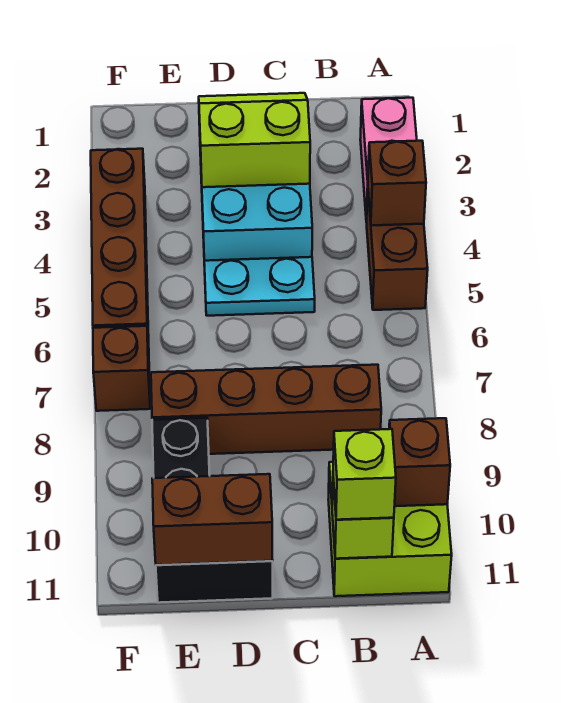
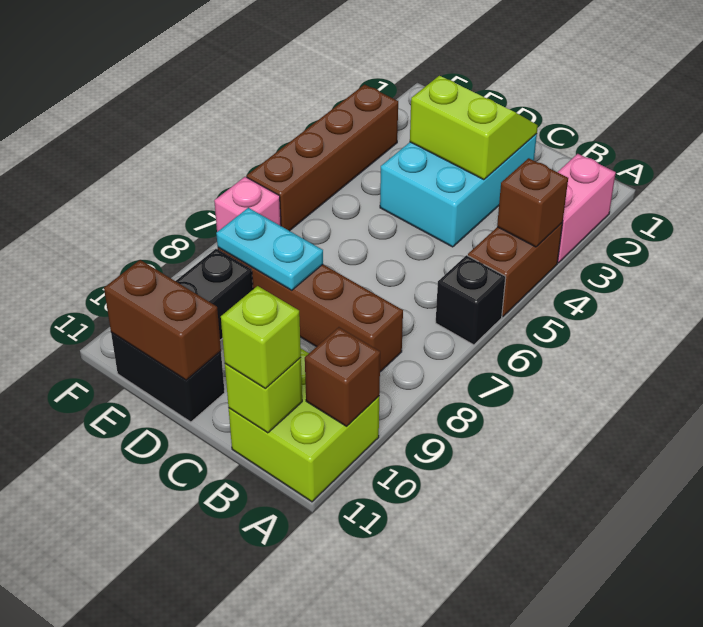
none -> black 1x1 brick [436,255,506,345]
cyan 1x2 plate [204,257,315,316] -> cyan 1x2 plate moved to [216,208,323,291]
brown 1x1 brick [93,326,150,411] -> pink 1x1 brick [214,177,281,232]

